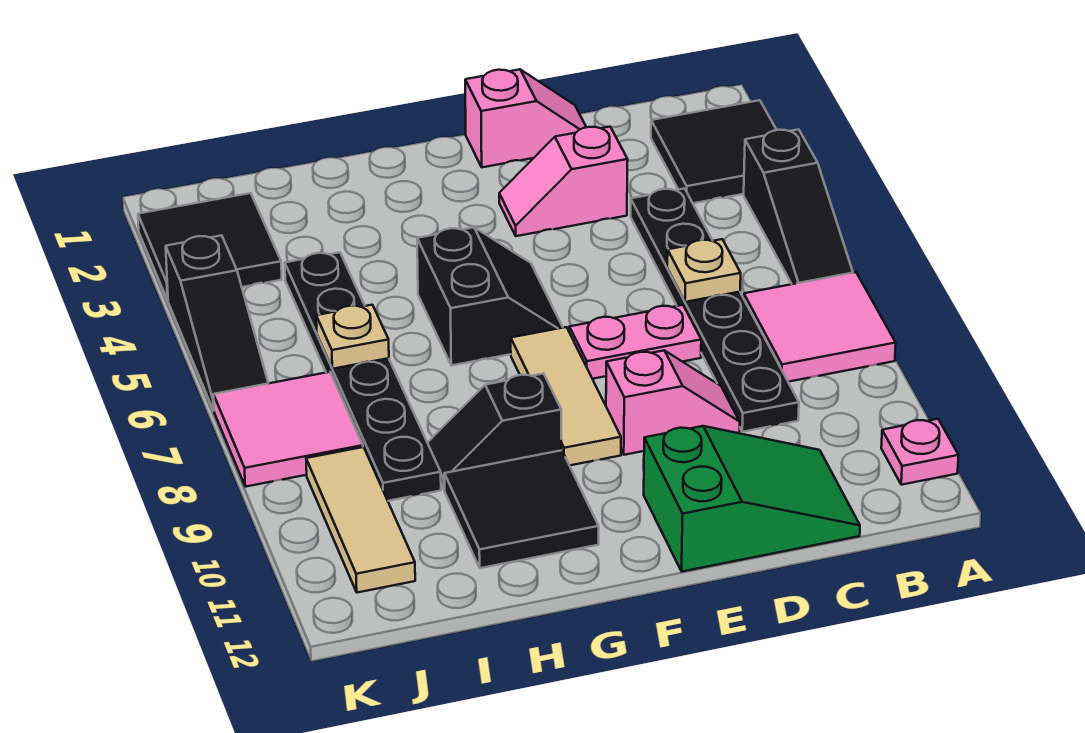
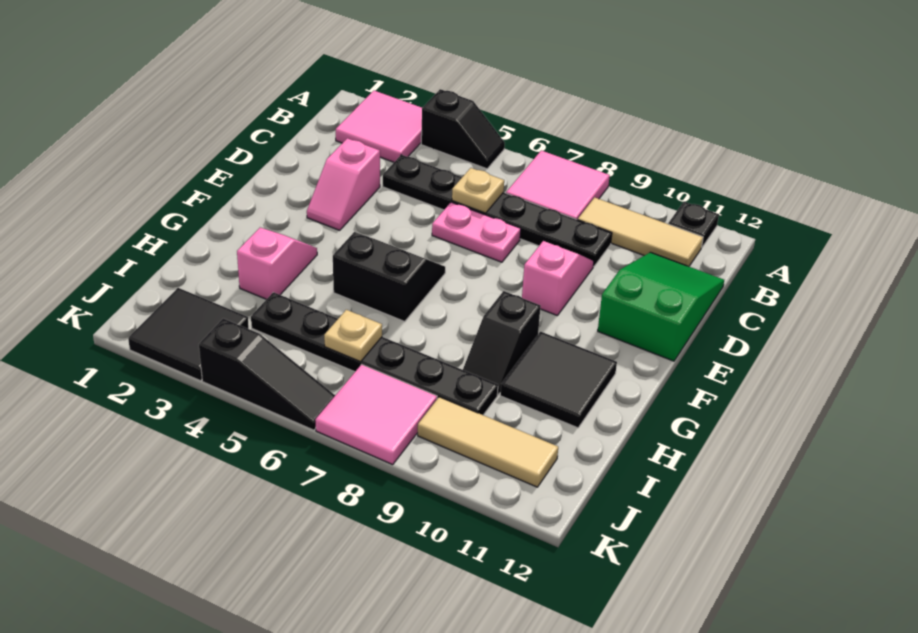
black 2x2 tile [651,100,776,203] -> pink 2x2 tile [336,91,422,162]
black 1x3 slope [744,129,853,284] -> black 1x2 slope [421,89,505,169]
pink 1x1 plate [881,419,959,485] -> black 1x1 plate [668,202,719,247]
pink 1x2 slope [465,69,586,167] -> pink 1x2 slope moved to [237,228,317,299]
pink 1x2 plate [569,305,701,379] -> pink 1x2 plate turned to [432,202,521,262]
tan 1x3 tile [511,327,621,465] -> tan 1x3 tile moved to [578,197,703,266]

